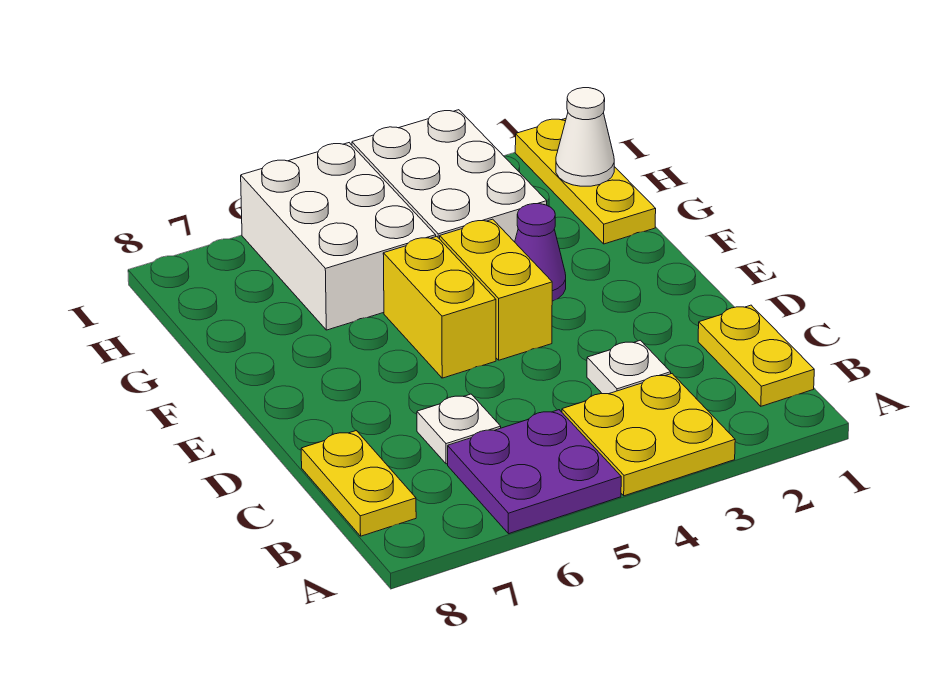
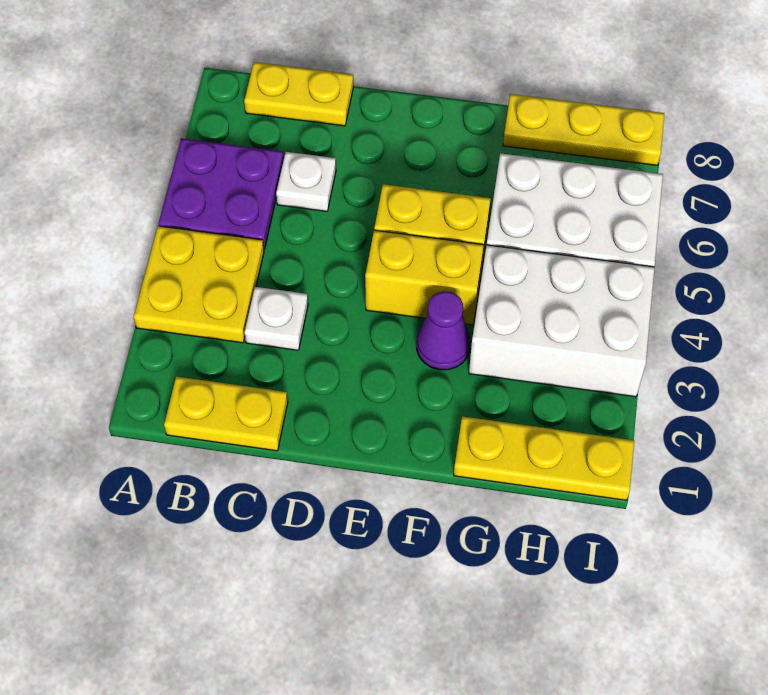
none -> yellow 1x3 plate [503,94,664,165]
white 1x1 cone [556,88,614,186] -> none

